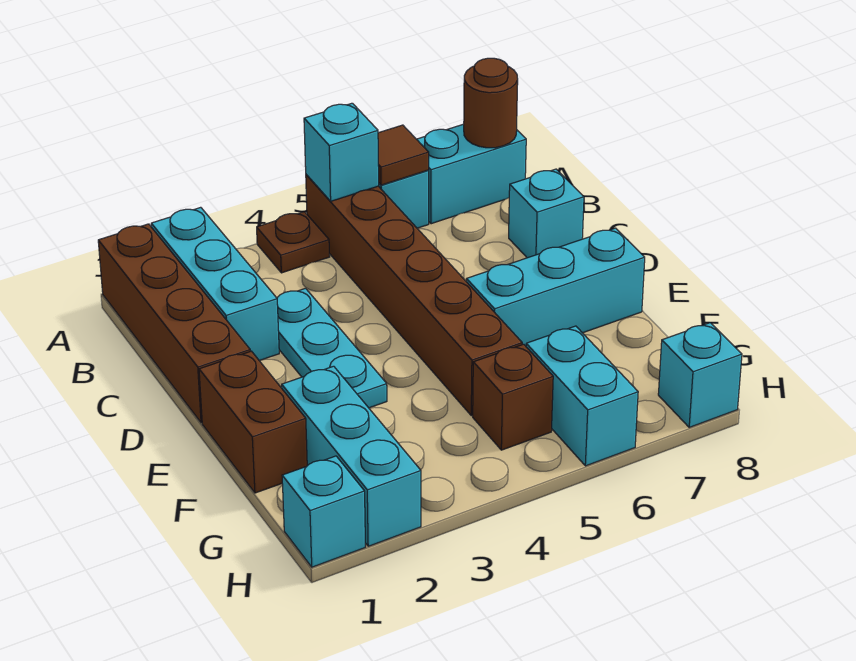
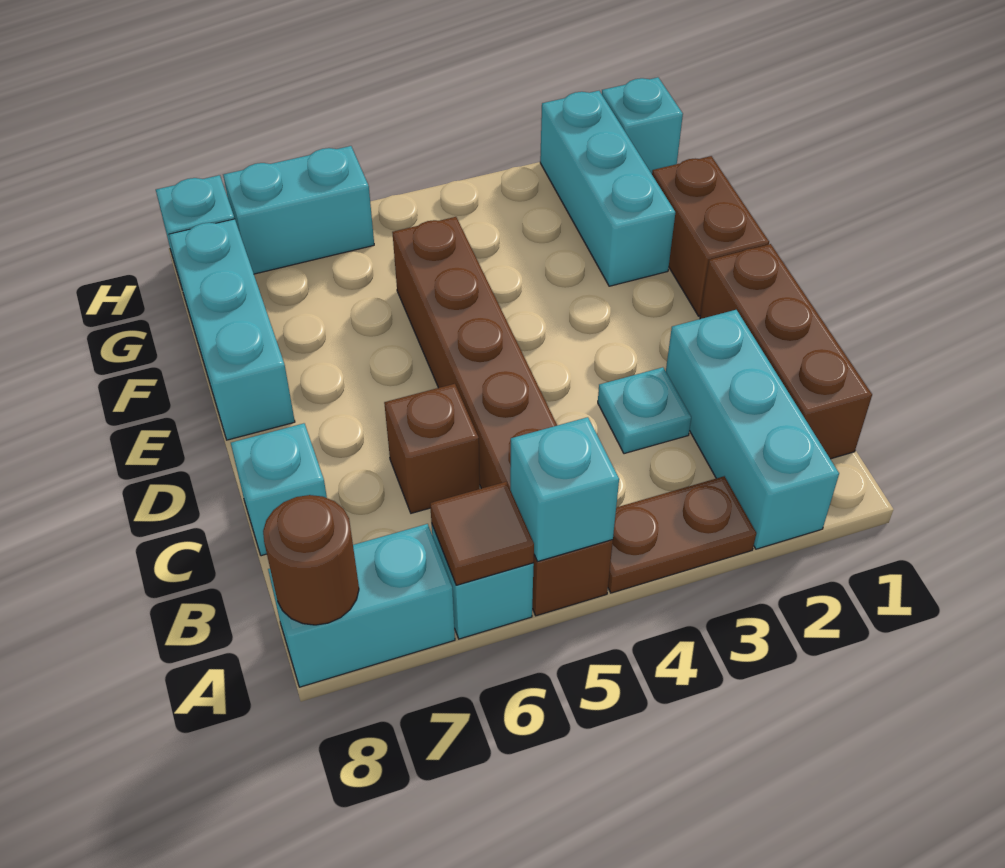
brown 1x4 brick [98,224,250,423] -> brown 1x3 brick [700,244,872,459]
brown 1x1 plate [257,212,330,273] -> brown 1x2 plate [608,476,756,593]
cyan 1x3 plate [277,288,387,408] -> cyan 1x1 plate [598,367,691,454]
cyan 1x3 brick [466,228,645,346] -> cyan 1x3 brick turned to [169,219,295,440]
brown 1x1 brick [473,344,553,450] -> brown 1x1 brick moved to [384,384,480,513]
cyan 1x2 brick [526,326,638,466] -> cyan 1x2 brick turned to [223,146,374,274]

